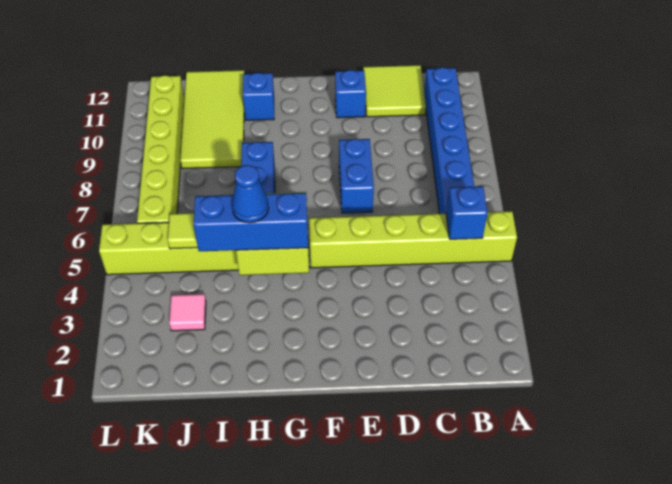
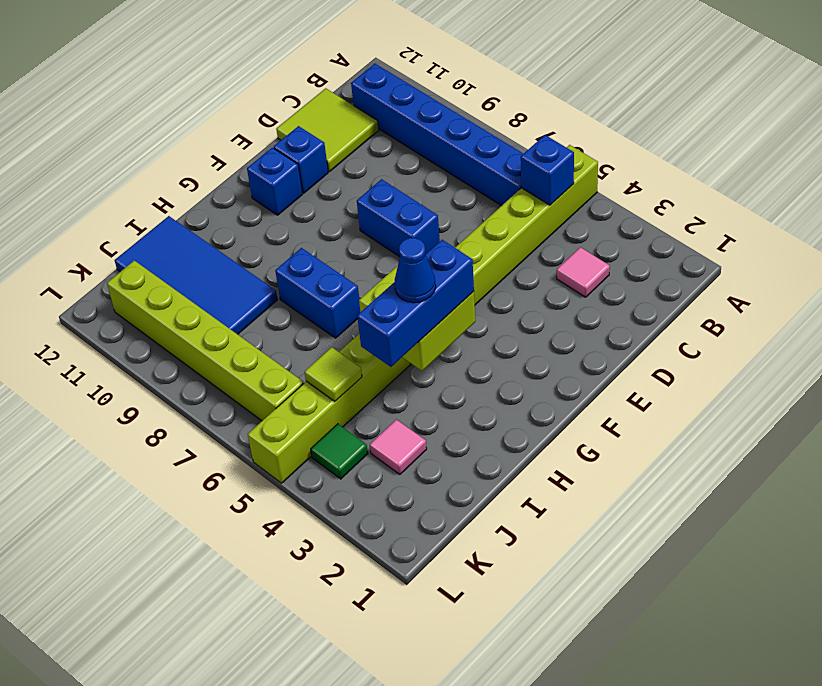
none -> pink 1x1 tile [557,247,610,297]
blue 1x1 brick [243,73,274,120] -> blue 1x1 brick moved to [247,148,303,215]
lime 2x4 tile [180,70,244,169] -> blue 2x4 tile [115,216,278,334]
none -> green 1x1 tile [311,424,368,479]

